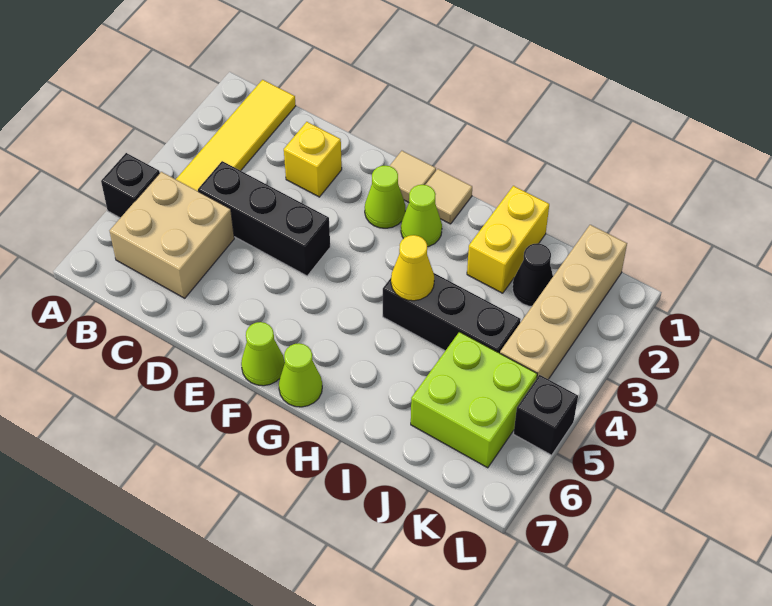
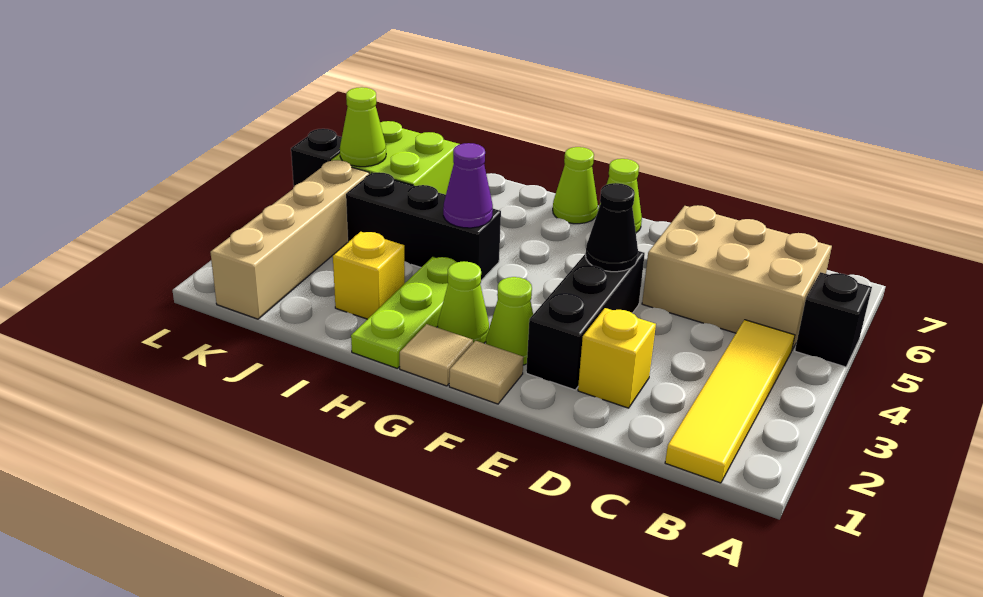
tan 2x2 brick [110,172,234,298] -> tan 2x3 brick [642,205,832,350]
black 1x3 brick [198,161,330,276] -> black 1x3 brick turned to [526,251,645,390]
none -> lime 1x3 plate [351,257,457,368]
yellow 1x1 cone [391,235,434,301] -> purple 1x1 cone [443,143,493,228]
yellow 1x2 brick [467,186,549,293] -> yellow 1x1 brick [333,232,405,319]
black 1x1 cone [512,243,553,306] -> black 1x1 cone moved to [586,183,638,272]
none -> lime 1x1 cone [340,87,386,167]

